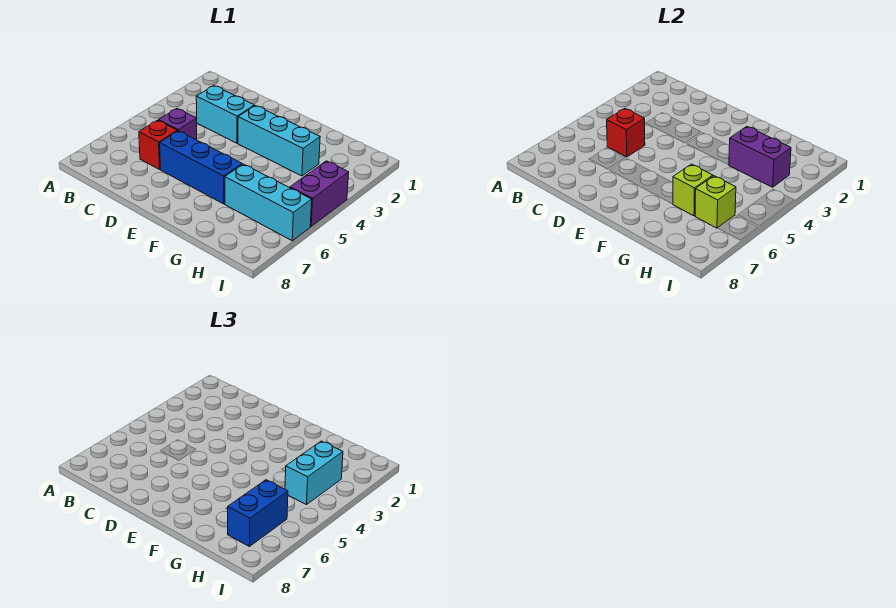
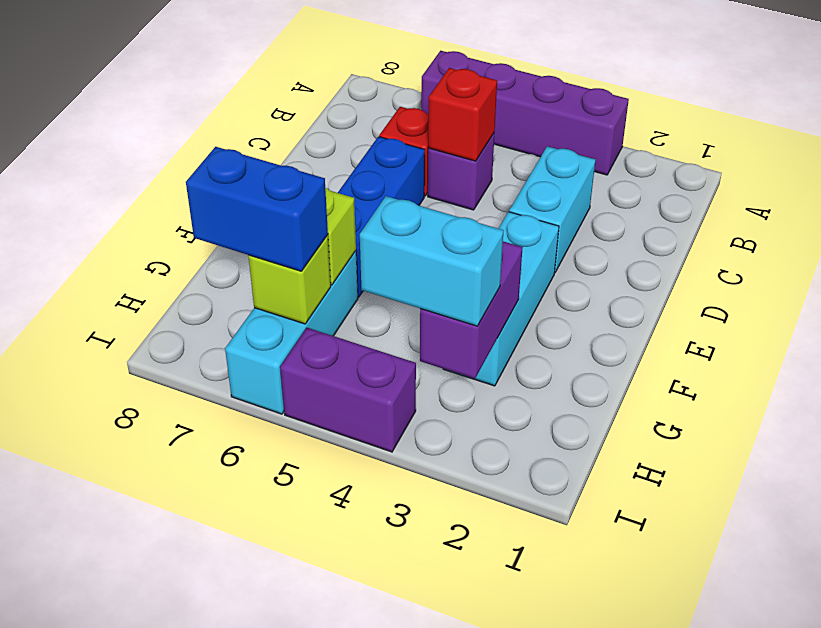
none -> purple 1x4 brick [421,51,629,175]

